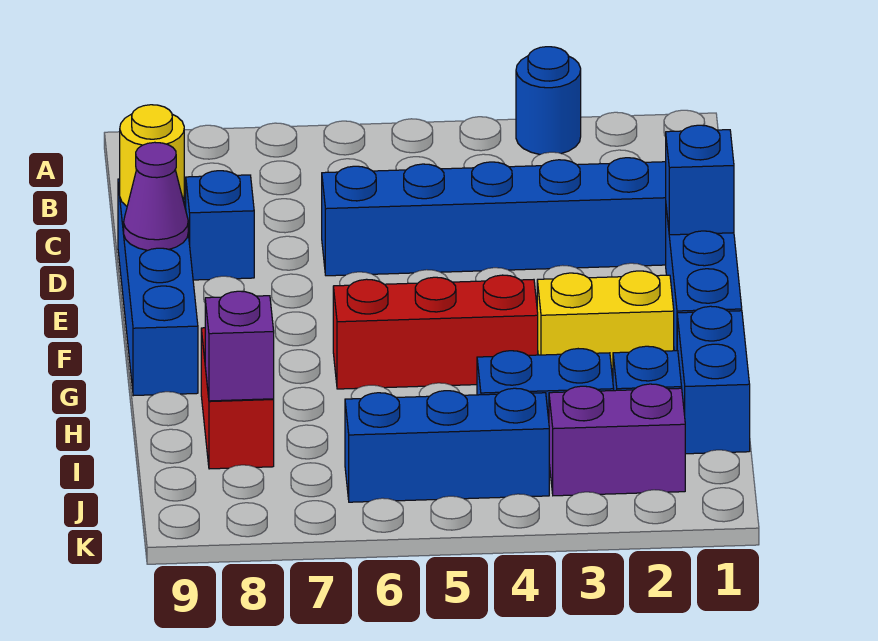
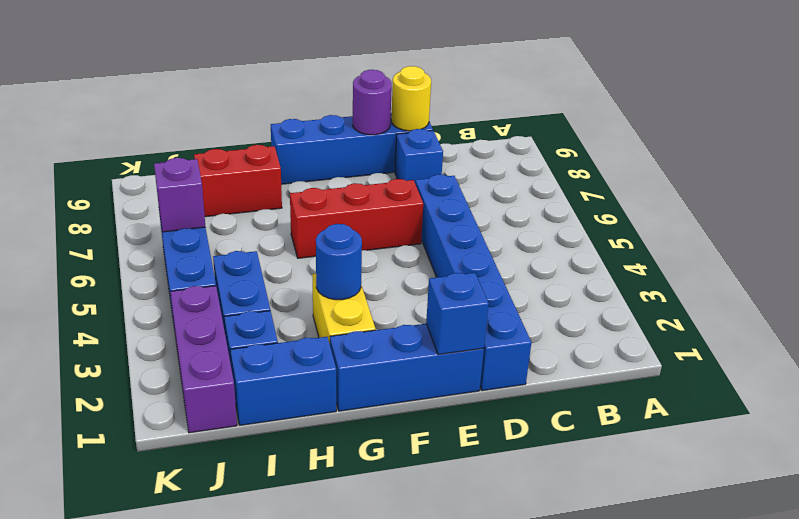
blue 1x1 round brick [516,47,581,154] -> blue 1x1 round brick moved to [316,224,362,300]
purple 1x1 cone [124,142,188,250] -> purple 1x1 round brick [353,70,392,135]
red 1x3 brick [333,275,538,389] -> red 1x3 brick turned to [290,179,423,258]
purple 1x1 brick [205,291,274,401] -> purple 1x1 brick moved to [154,158,205,232]
purple 1x2 brick [549,384,685,496] -> purple 1x3 brick [170,286,237,433]

